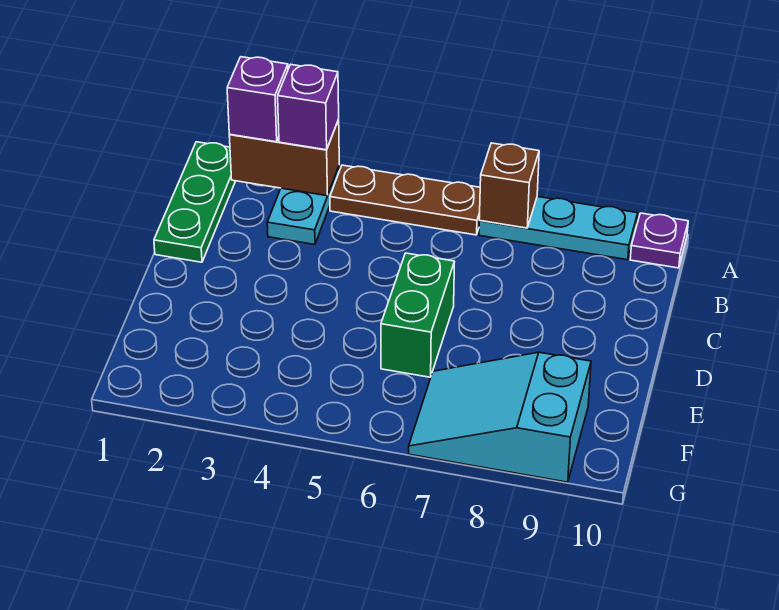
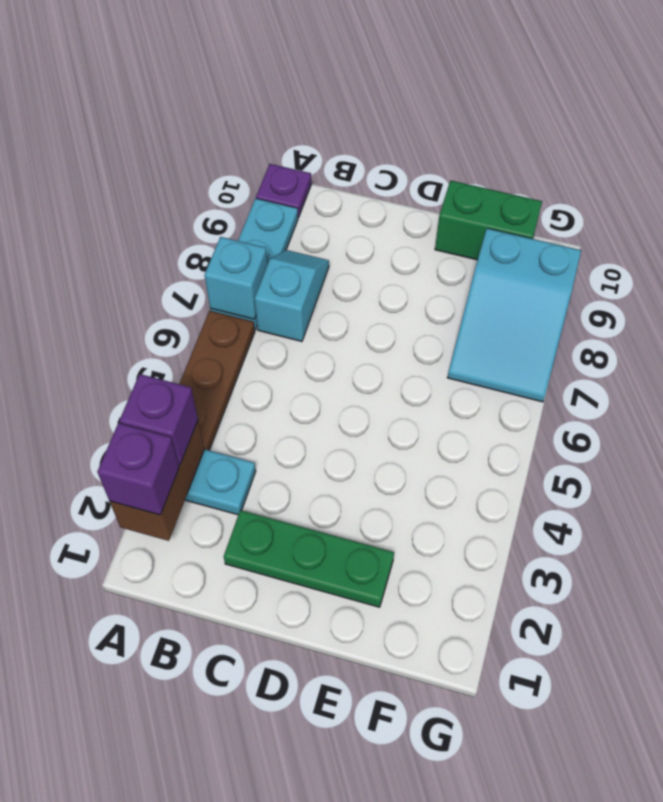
green 1x3 plate [154,142,235,262] -> green 1x3 plate moved to [224,510,394,607]
brown 1x1 brick [479,143,539,228] -> cyan 1x1 brick [205,237,267,319]
none -> cyan 1x2 slope [255,250,329,341]
green 1x2 brick [381,253,455,377] -> green 1x2 brick moved to [435,180,542,260]

